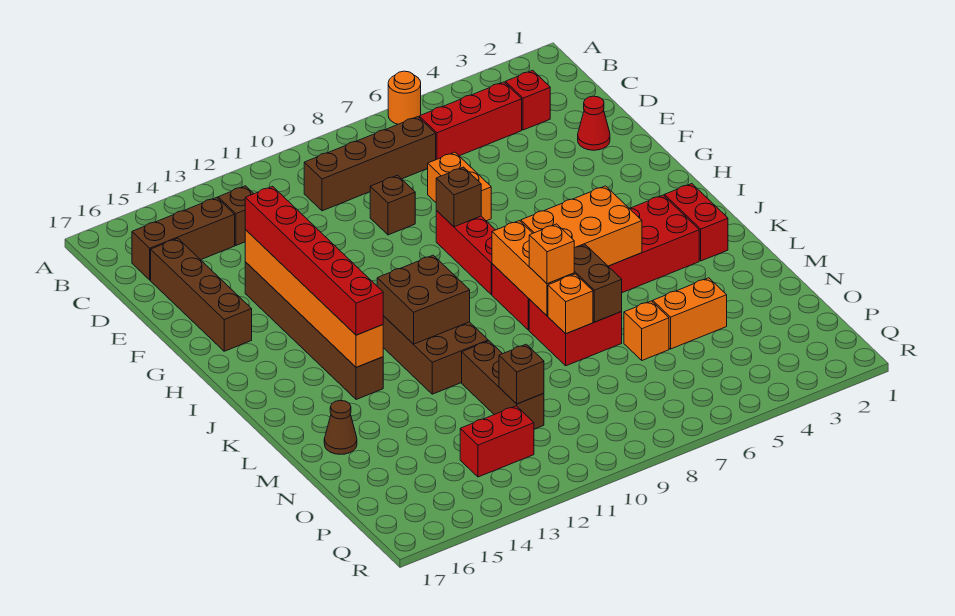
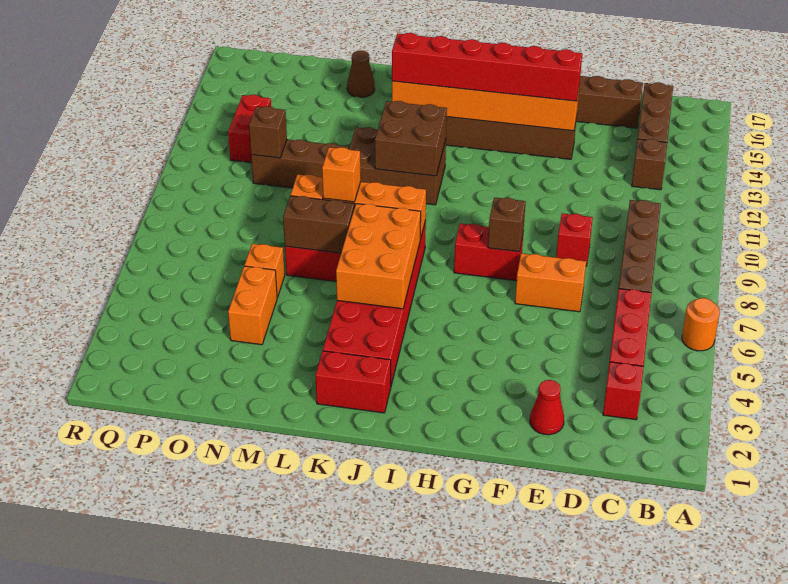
brown 1x1 brick [370,175,415,235] -> red 1x1 brick [556,214,593,266]
red 1x3 brick [436,211,495,295] -> red 1x2 brick [454,223,523,281]

